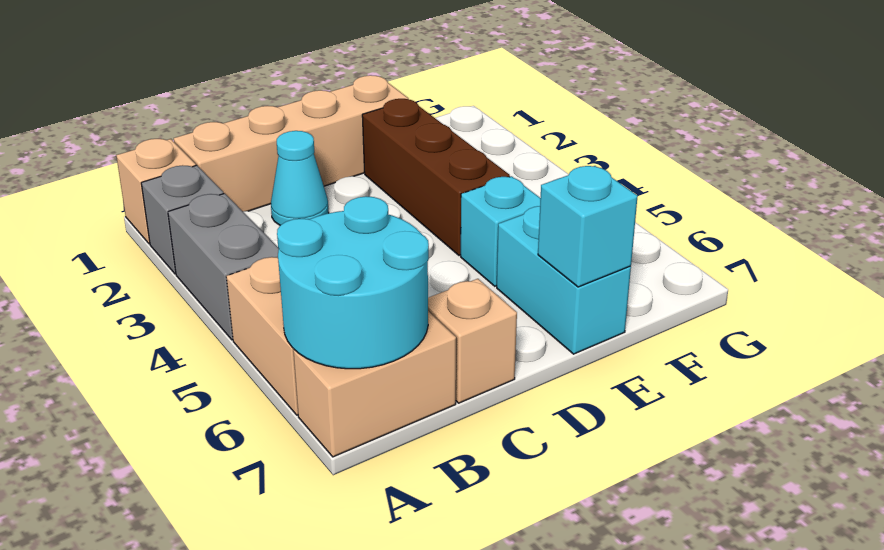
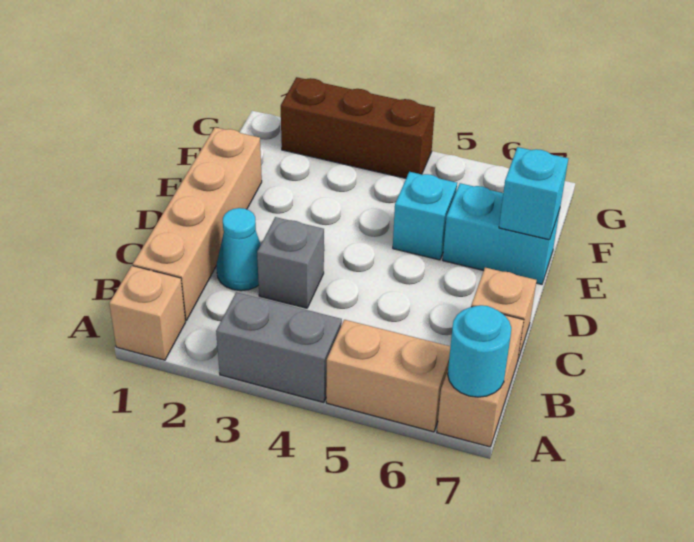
grey 1x1 brick [141,165,224,274] -> grey 1x1 brick moved to [257,217,324,308]
cyan 2x2 round brick [277,196,429,369] -> cyan 1x1 round brick [448,305,511,397]
brown 1x3 brick [362,99,510,256] -> brown 1x3 brick moved to [281,77,435,178]

